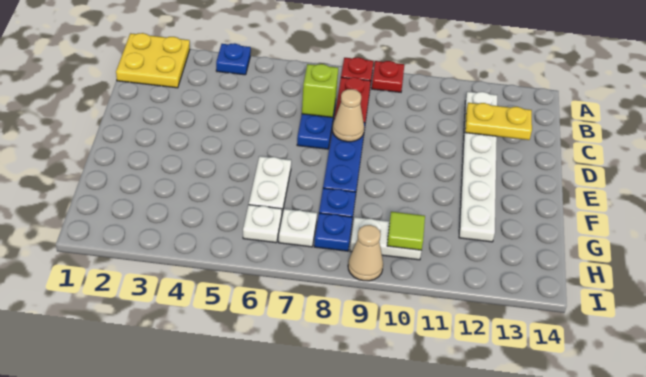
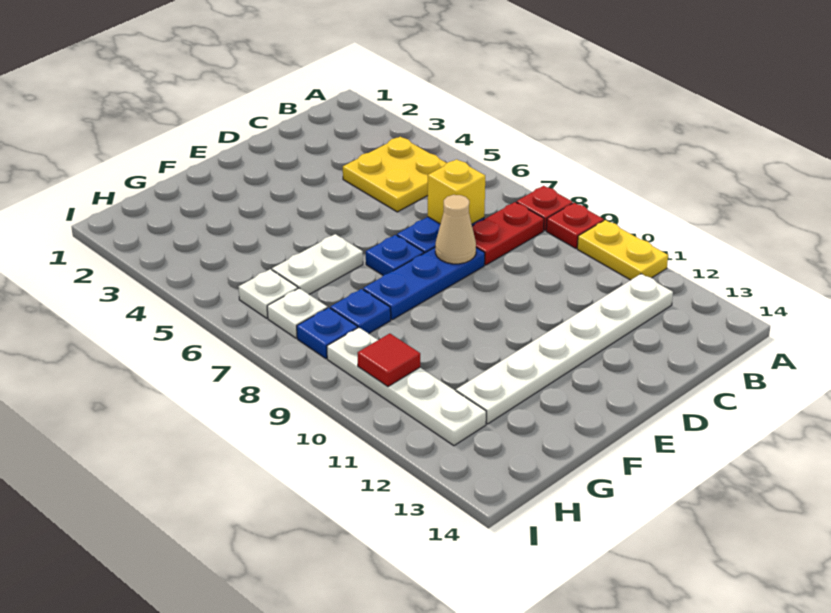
yellow 2x2 plate [116,33,190,88] -> yellow 2x2 plate moved to [343,137,447,212]
blue 1x1 plate [216,43,251,75] -> blue 1x1 plate moved to [366,235,424,275]
lime 1x1 brick [302,64,338,117] -> yellow 1x1 brick [428,159,485,224]
yellow 1x2 plate [465,103,532,140] -> yellow 1x2 plate moved to [577,220,668,280]
white 1x2 plate [350,217,421,260] -> white 1x4 plate [327,328,486,446]
lime 1x1 tile [387,212,425,250] -> red 1x1 tile [358,334,420,387]
tan 1x1 cone [348,225,383,281] -> none

